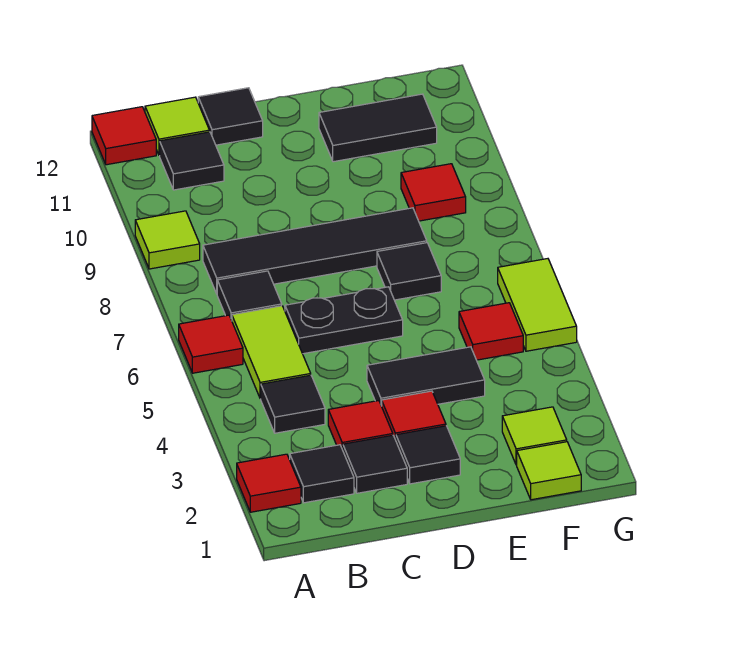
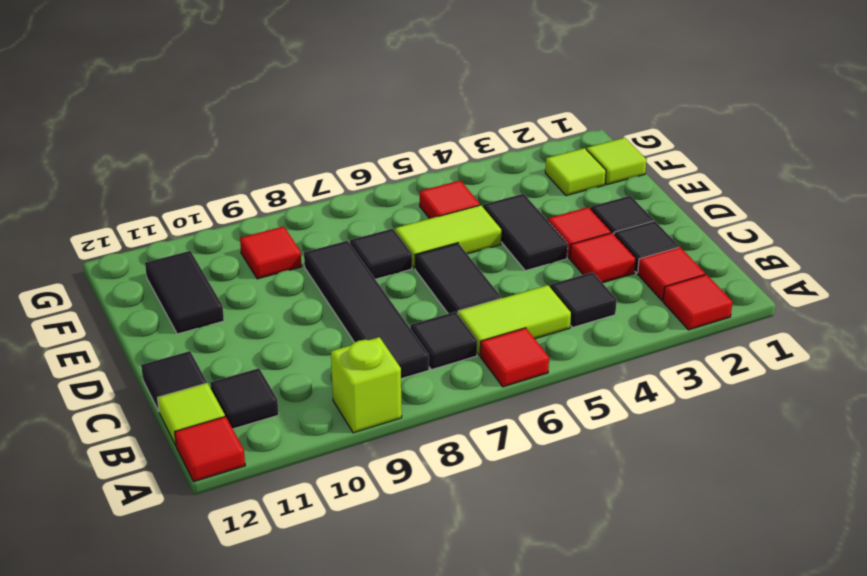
lime 1x1 tile [135,211,200,269] -> lime 1x1 brick [331,337,402,433]
black 1x1 tile [290,445,354,503] -> red 1x1 tile [638,247,705,301]
black 1x2 plate [285,287,403,354] -> black 1x2 tile [415,243,501,314]
lime 1x2 tile [498,259,577,351] -> lime 1x2 tile moved to [395,205,501,268]

